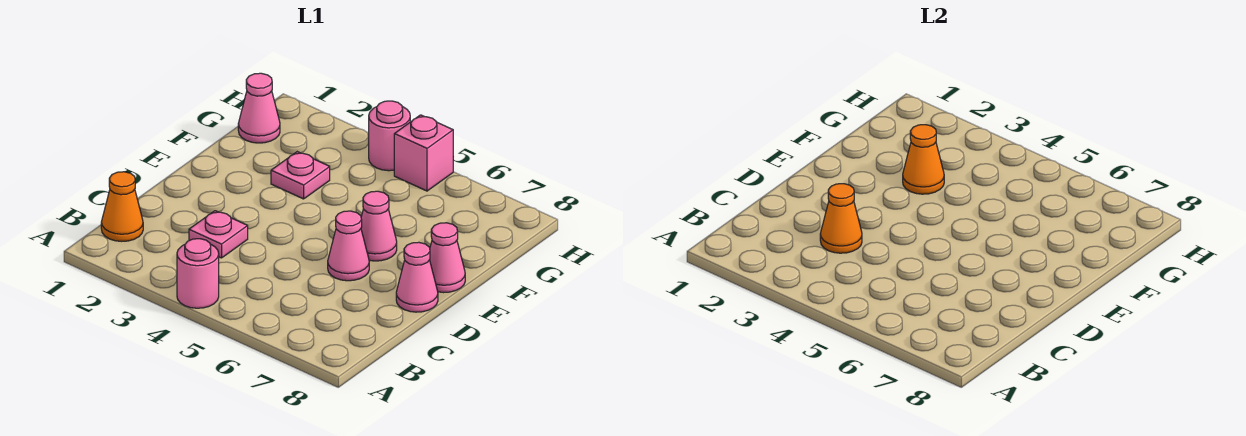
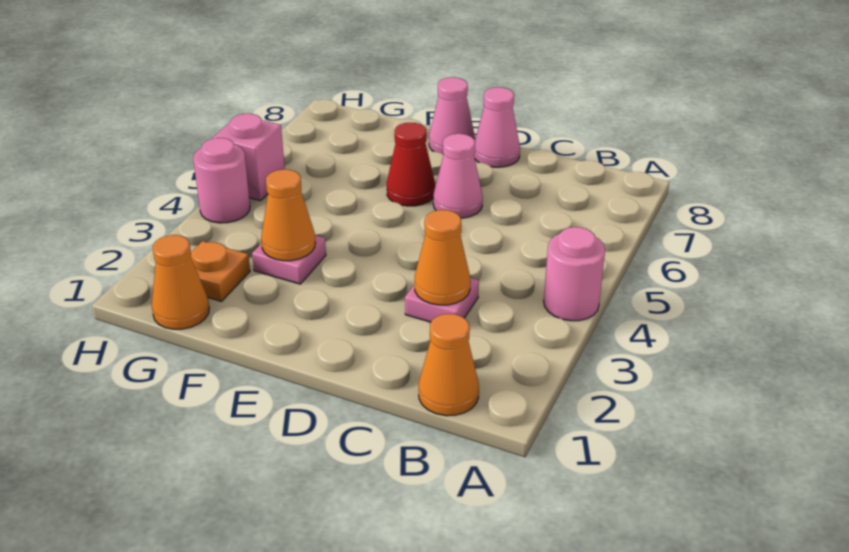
pink 1x1 cone [361,191,397,261] -> red 1x1 cone [387,123,435,206]
pink 1x1 cone [238,73,280,143] -> orange 1x1 cone [152,235,209,329]
none -> orange 1x1 plate [191,241,250,302]

